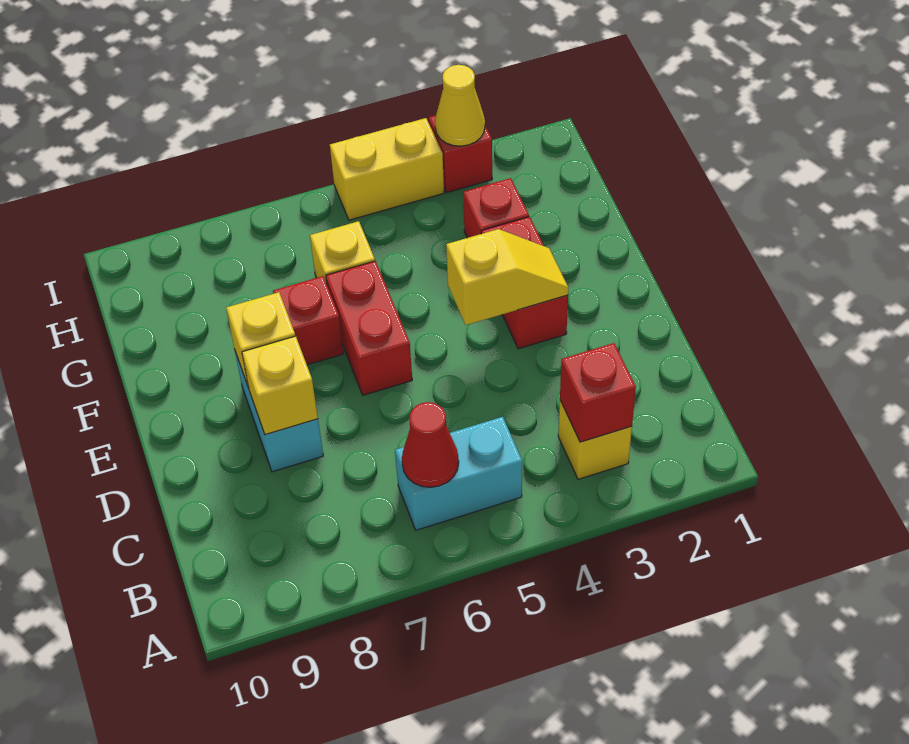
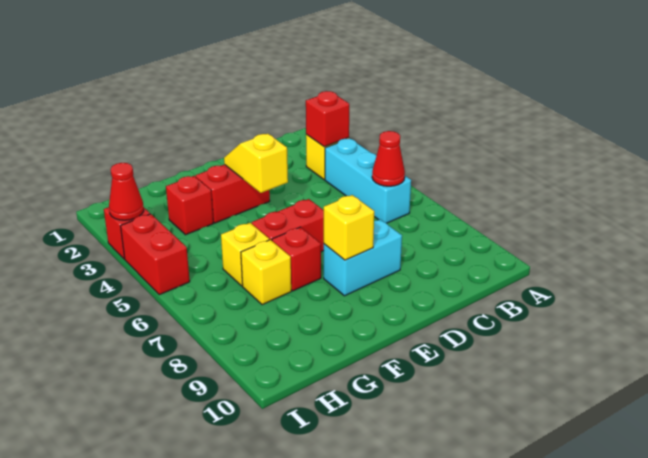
cyan 1x2 brick [395,417,522,530] -> cyan 1x3 brick [325,139,411,223]
yellow 1x1 brick [242,336,318,435] -> yellow 1x1 brick moved to [241,240,291,305]
yellow 1x1 cone [435,65,485,146] -> red 1x1 cone [109,163,144,220]
yellow 1x2 brick [330,118,444,220] -> red 1x2 brick [121,214,190,295]

